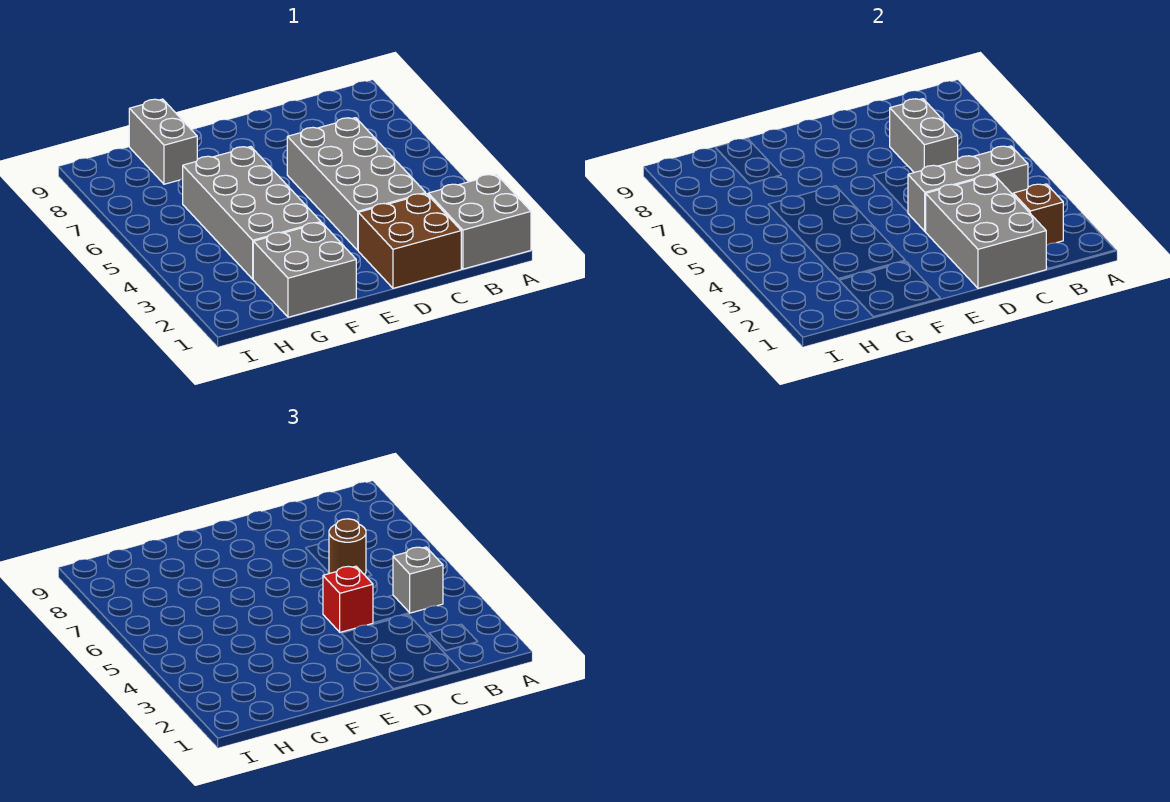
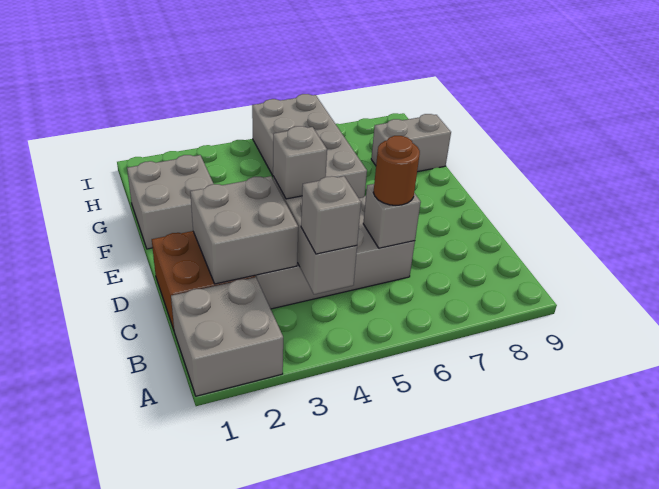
brown 1x1 brick [1013,184,1063,245] -> none
grey 2x3 brick [925,175,1046,288] -> grey 2x2 brick [190,176,298,284]
grey 1x2 brick [890,99,958,173] -> grey 1x1 brick [363,184,421,248]
red 1x1 brick [323,566,373,632] -> grey 1x1 brick [273,126,327,199]
grey 2x4 brick [183,147,321,279] -> grey 2x4 brick turned to [252,94,367,198]

